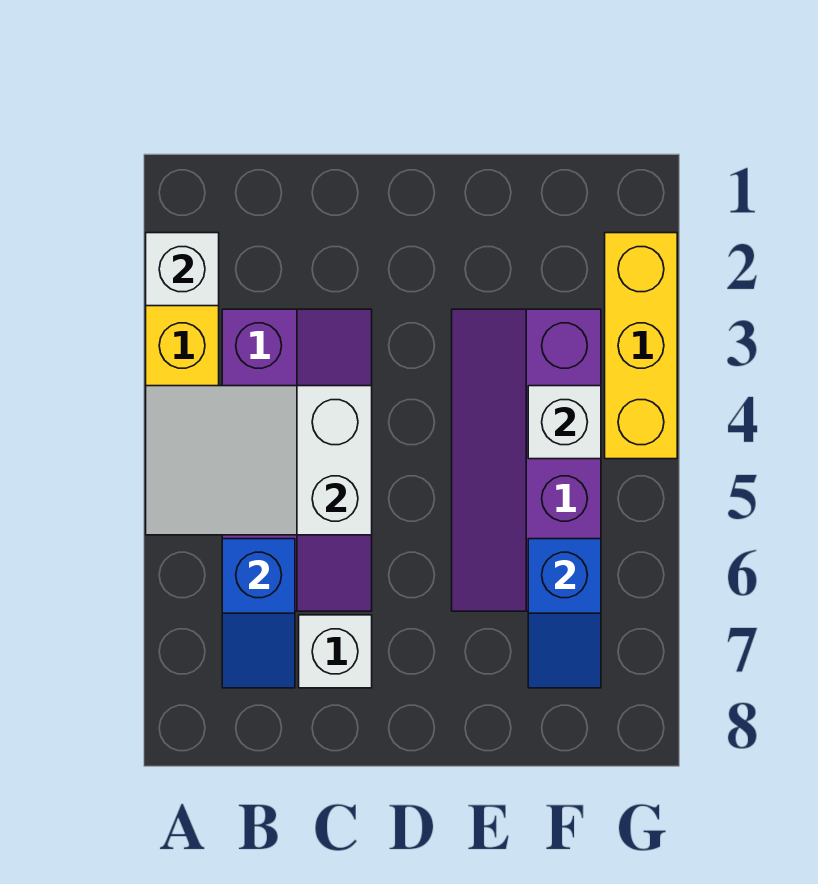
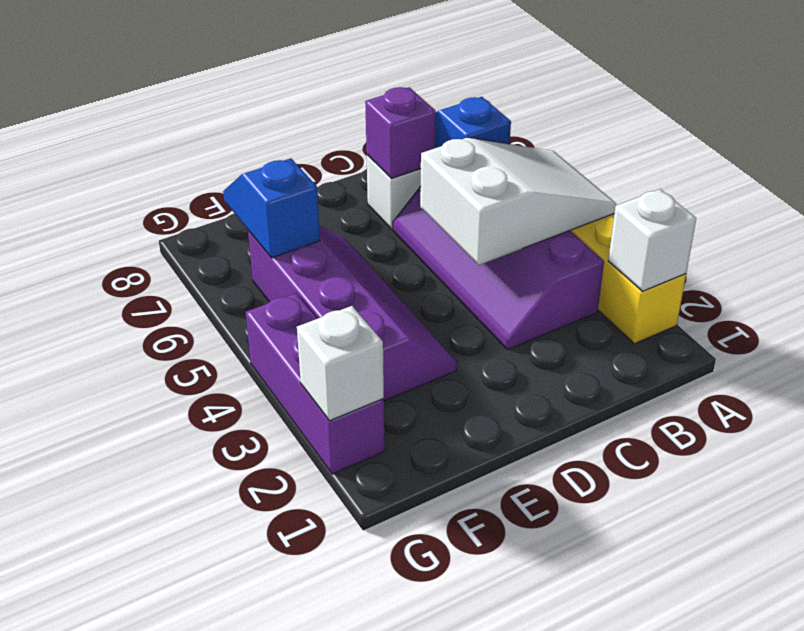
none -> purple 1x1 brick [365,87,436,179]
white 1x1 brick [528,386,601,459] -> white 1x1 brick moved to [297,306,384,421]
yellow 1x3 brick [605,233,677,459] -> purple 1x3 brick [246,293,384,474]

